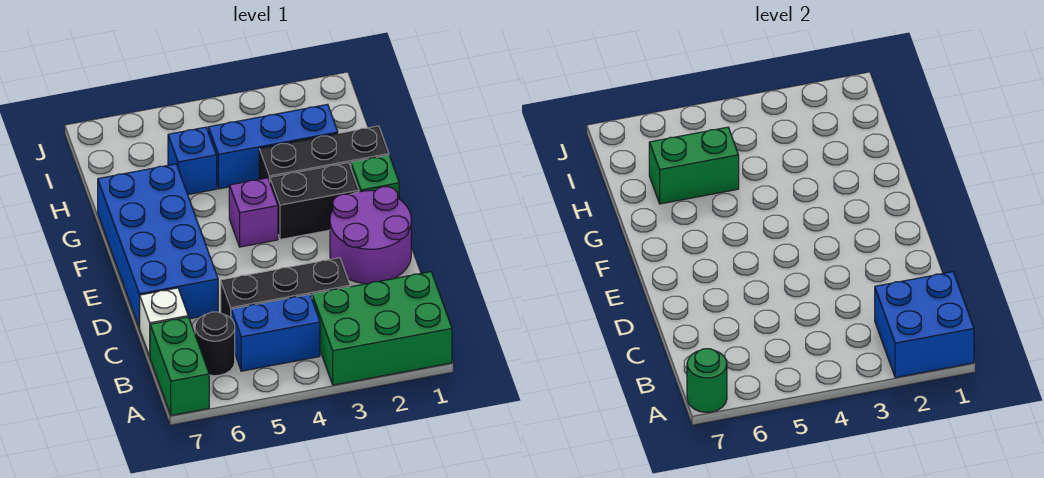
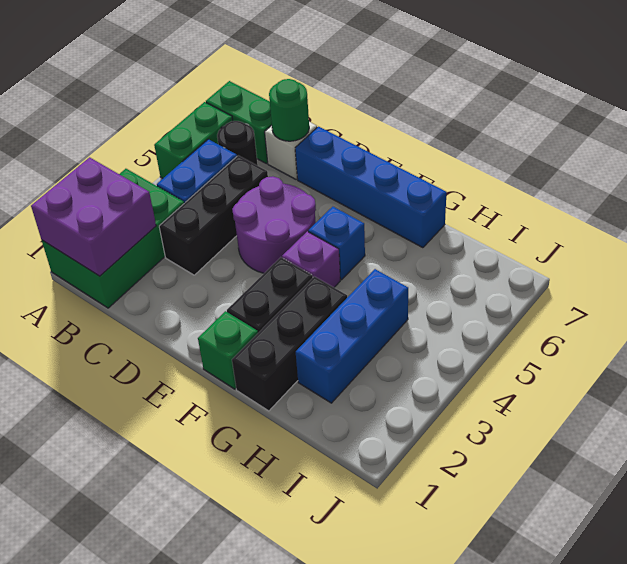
blue 2x2 brick [875,272,974,378] -> purple 2x2 brick [31,157,156,276]
green 1x1 round brick [687,349,727,412] -> green 1x1 round brick moved to [269,79,309,141]
purple 2x2 round brick [330,187,411,284] -> purple 2x2 round brick moved to [232,176,316,273]
blue 2x4 brick [98,164,218,328] -> blue 1x4 brick [295,127,447,248]
blue 1x1 brick [168,127,217,195] -> blue 1x1 brick moved to [308,207,365,280]
green 1x2 brick [649,127,739,204] -> green 1x2 brick moved to [154,102,233,178]

